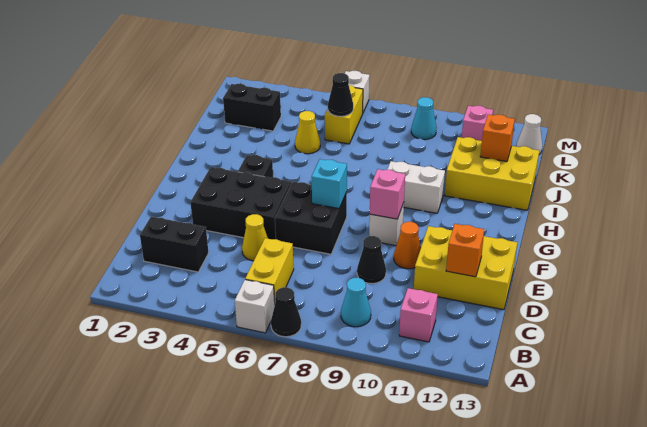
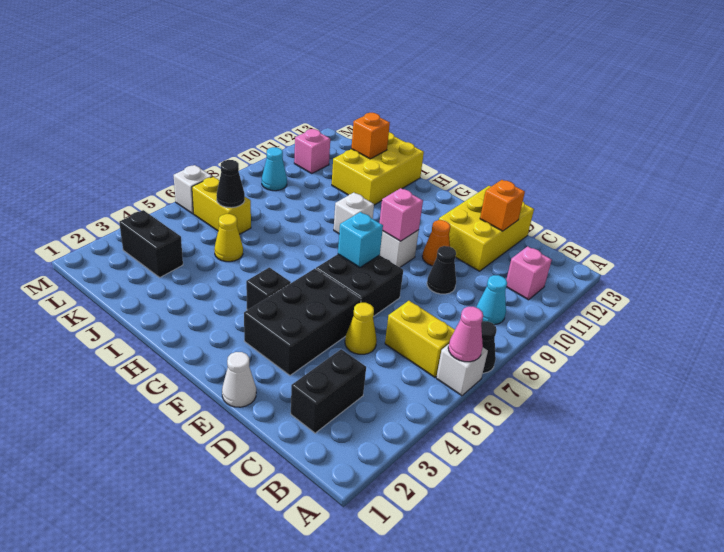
none -> pink 1x1 cone [448,307,483,362]
white 1x2 brick [387,161,445,213] -> white 1x1 brick [334,193,374,233]
black 1x2 brick [223,84,281,131] -> black 1x2 brick turned to [119,210,183,277]
white 1x1 cone [516,114,542,154] -> white 1x1 cone moved to [222,352,256,407]

